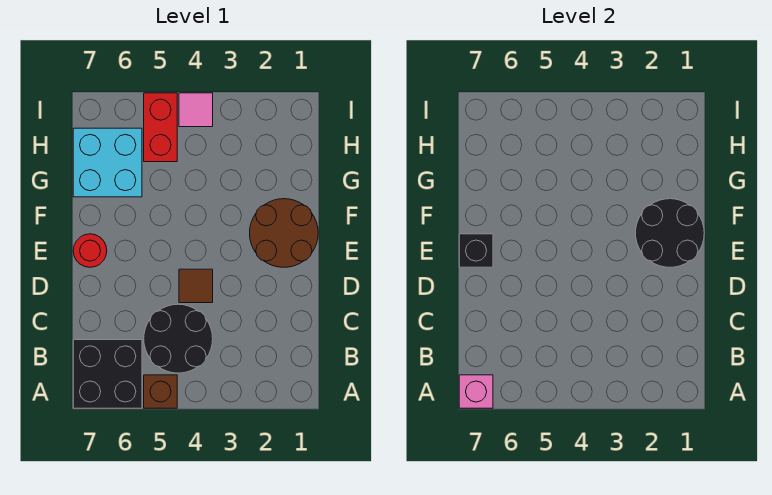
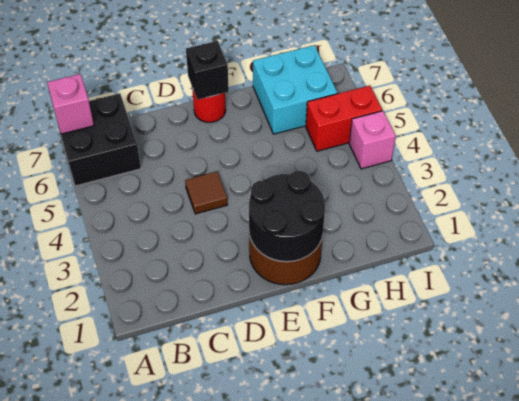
brown 1x1 brick [144,375,177,408] -> none
black 2x2 round brick [144,304,213,373] -> none
pink 1x1 tile [179,93,213,127] -> pink 1x1 brick [349,111,396,169]

